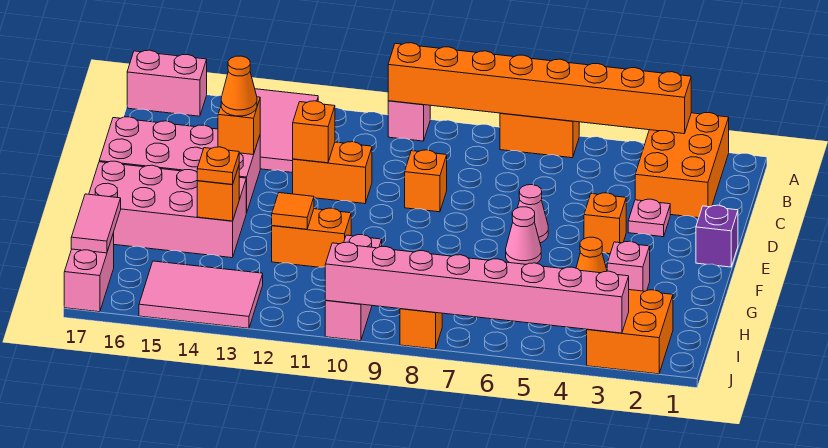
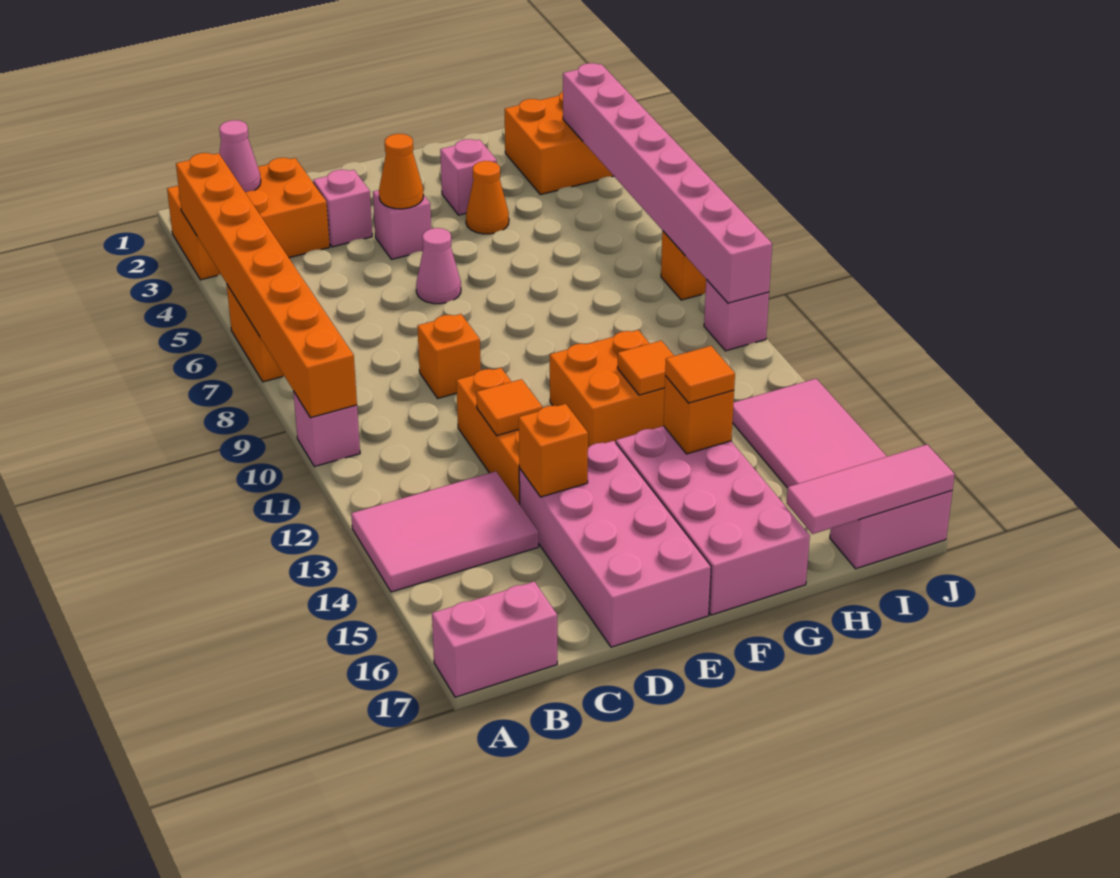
pink 1x2 brick [127,50,207,116] -> pink 1x2 brick turned to [432,582,557,697]
pink 1x1 plate [628,199,670,237] -> pink 1x1 brick [313,170,372,247]
orange 1x2 brick [293,142,372,204] -> orange 1x3 brick [456,368,520,505]
orange 1x1 brick [293,101,335,163] -> orange 1x1 tile [476,379,542,436]
orange 1x1 cone [221,56,257,116] -> orange 1x1 cone moved to [379,134,423,209]
purple 1x1 brick [696,205,738,267] -> none
orange 1x1 brick [584,193,626,254] -> pink 1x1 brick [373,190,431,259]
pink 1x1 cone [506,207,541,264] -> pink 1x1 cone moved to [219,120,261,192]
orange 1x2 brick [272,208,351,267] -> orange 2x2 brick [550,330,665,447]
orange 1x1 plate [197,147,239,184] -> orange 1x1 tile [665,346,735,403]
pink 1x3 brick [325,235,382,341] -> pink 1x1 brick [704,279,769,351]
pink 1x2 tile [71,194,121,253] -> pink 1x3 tile [787,445,955,534]

